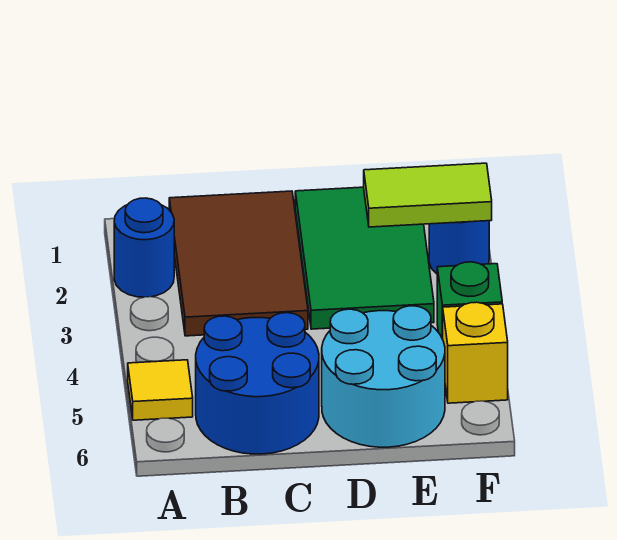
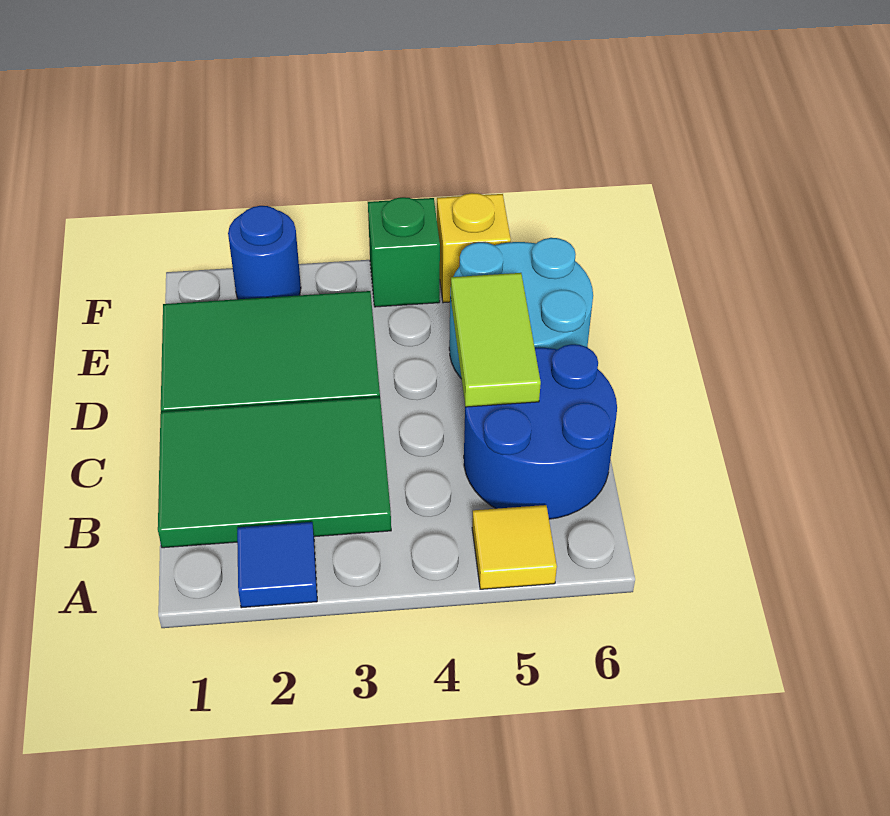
blue 1x1 round brick [114,198,174,297] -> blue 1x1 tile [237,522,317,608]
brown 2x3 tile [169,191,308,336] -> green 2x3 tile [158,397,391,548]
lime 1x2 tile [364,163,492,227] -> lime 1x2 tile moved to [451,273,541,407]

